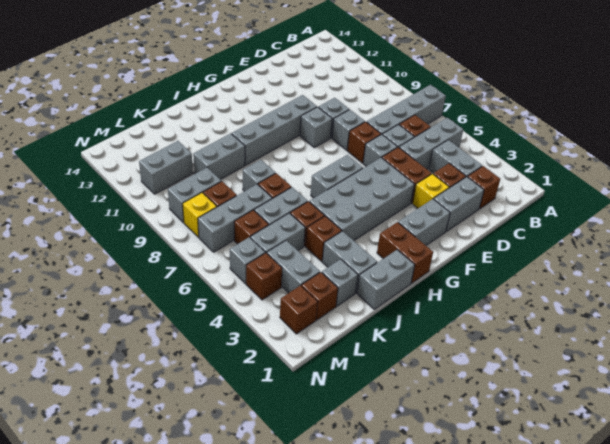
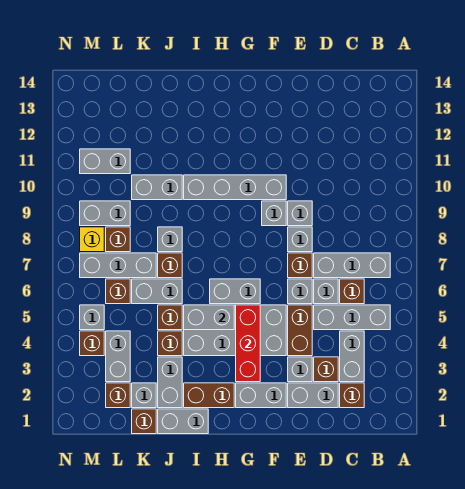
grey 1x4 brick [367,85,446,135] -> grey 1x3 brick [314,253,390,278]
yellow 1x1 brick [413,174,449,208] -> grey 1x1 brick [288,357,312,382]
none -> red 1x3 brick [236,305,260,382]
brown 1x2 brick [377,222,433,283] -> brown 1x2 brick turned to [184,383,234,408]
grey 1x2 brick [250,213,305,253] -> grey 1x2 brick moved to [184,305,234,330]
brown 1x1 brick [280,285,318,334] -> brown 1x1 brick moved to [132,409,156,434]

